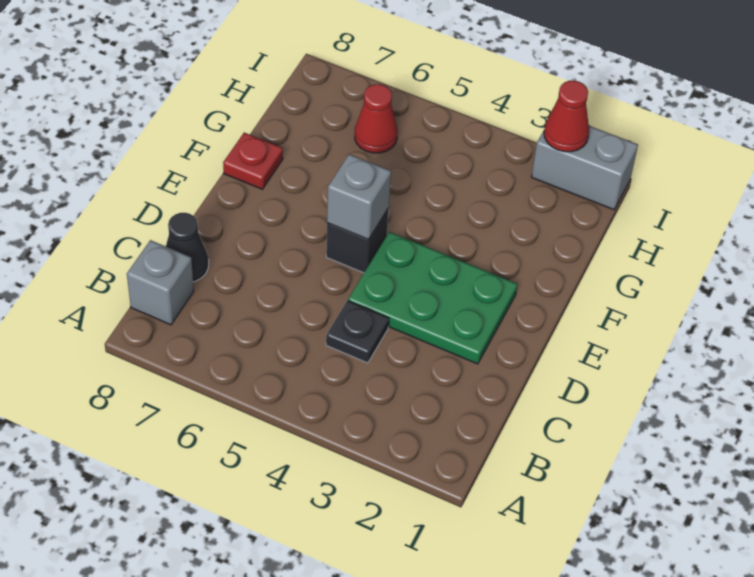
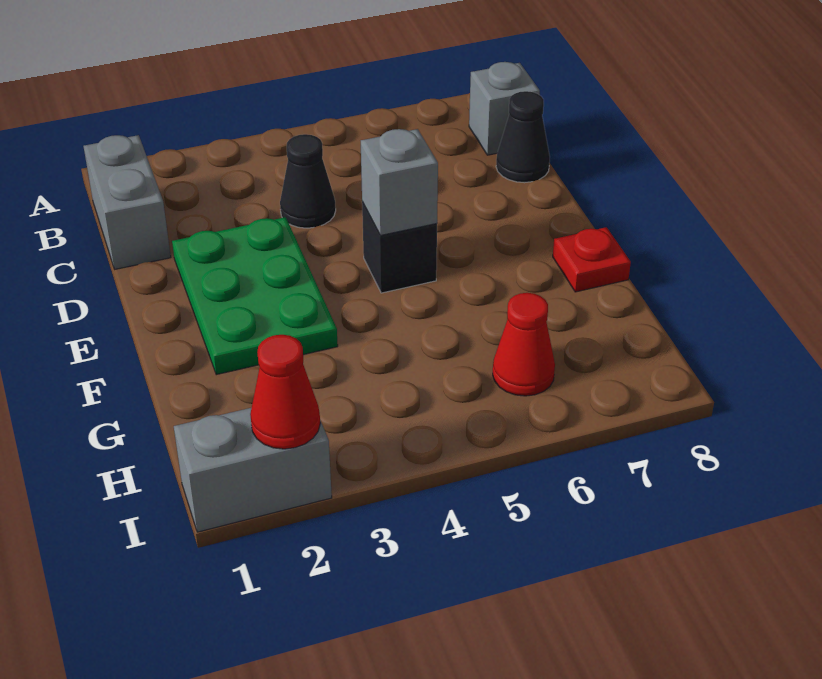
none -> grey 1x2 brick [83,135,171,269]
black 1x1 plate [326,301,389,363] -> black 1x1 cone [280,134,336,228]
green 2x3 plate [348,232,517,364] -> green 2x3 plate turned to [172,217,338,375]

